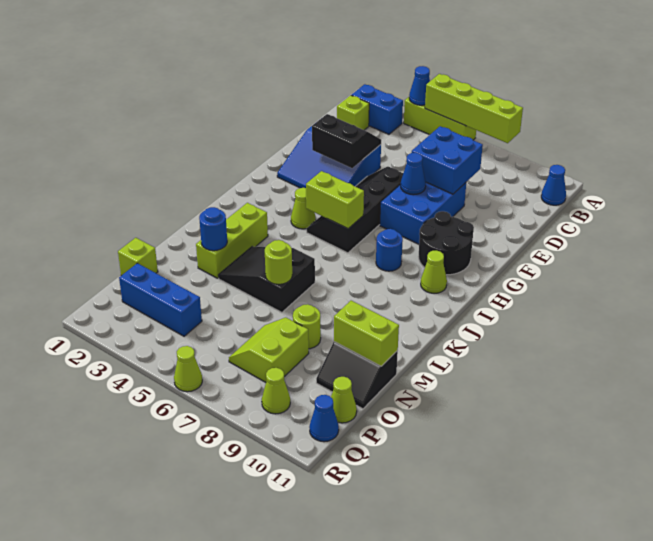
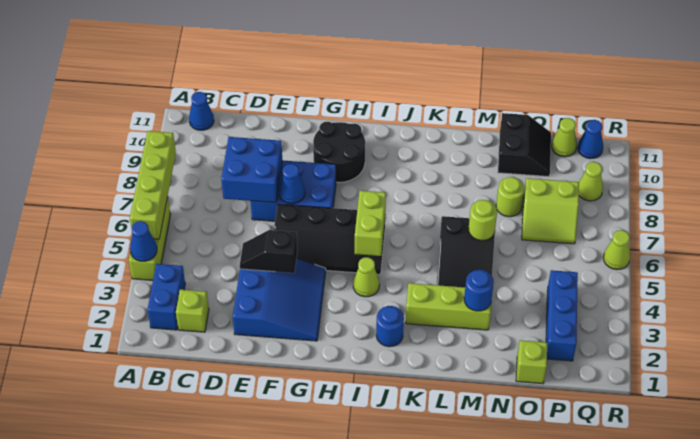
black 2x2 slope [312,114,381,168] -> black 1x2 slope [240,230,297,273]
blue 1x1 round brick [376,229,403,271] -> blue 1x1 round brick moved to [376,306,404,347]
lime 1x1 cone [421,251,447,293] -> none
lime 1x2 brick [334,301,399,366] -> none

